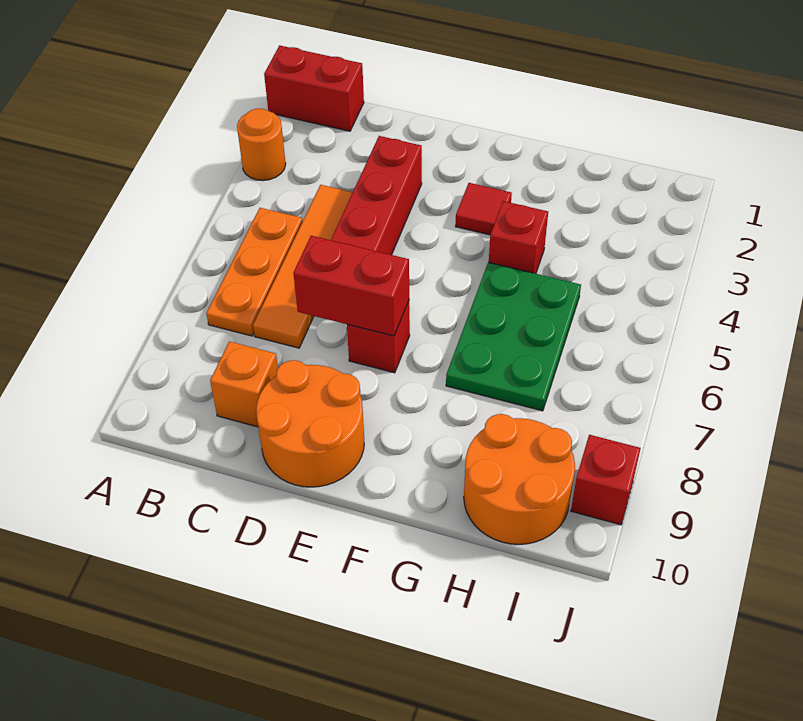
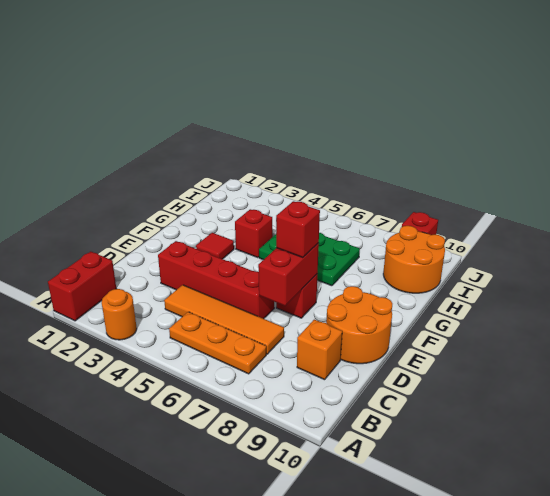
none -> red 1x1 brick [276,201,320,258]

